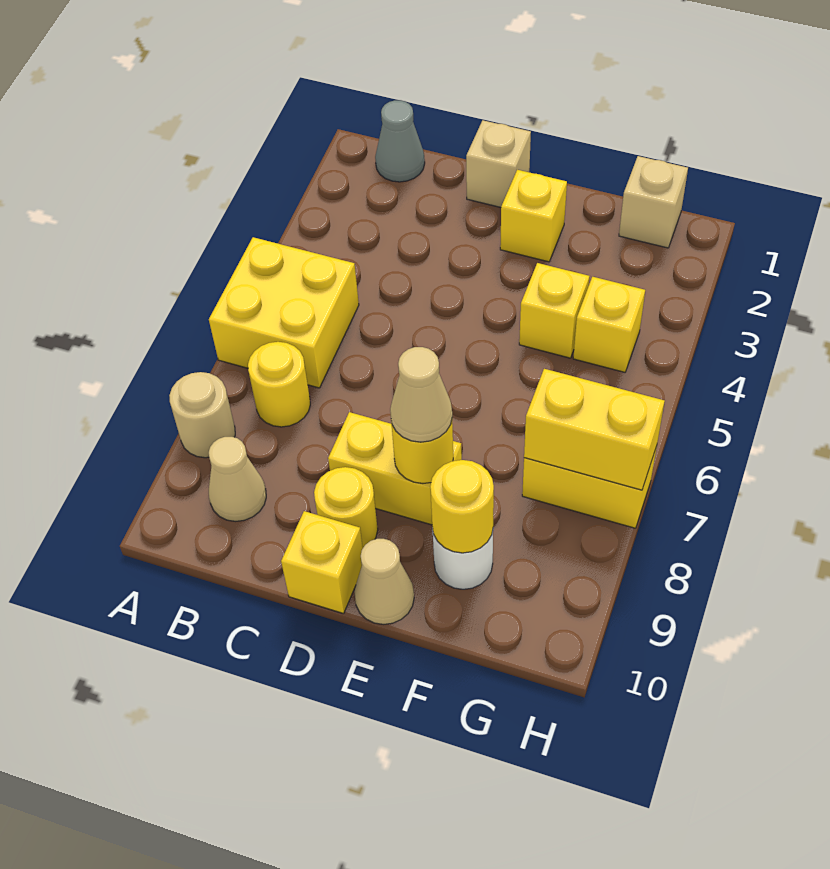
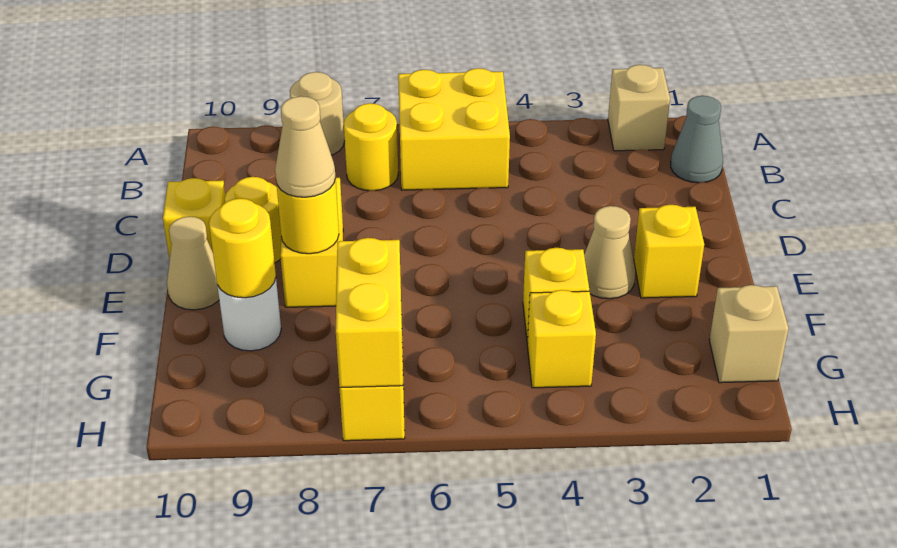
tan 1x1 cone [209,437,266,521] -> tan 1x1 cone moved to [584,206,635,299]
tan 1x1 brick [466,120,531,207] -> tan 1x1 brick moved to [608,65,670,151]

